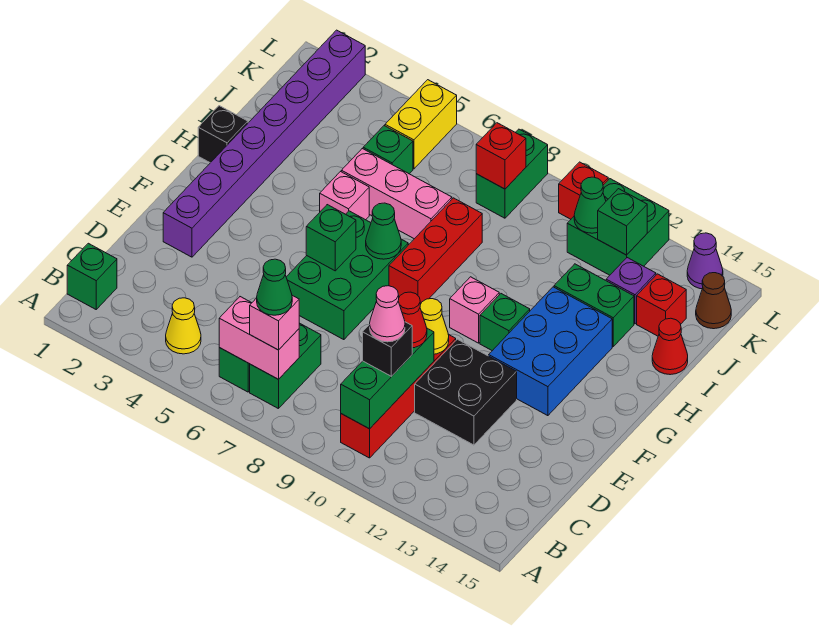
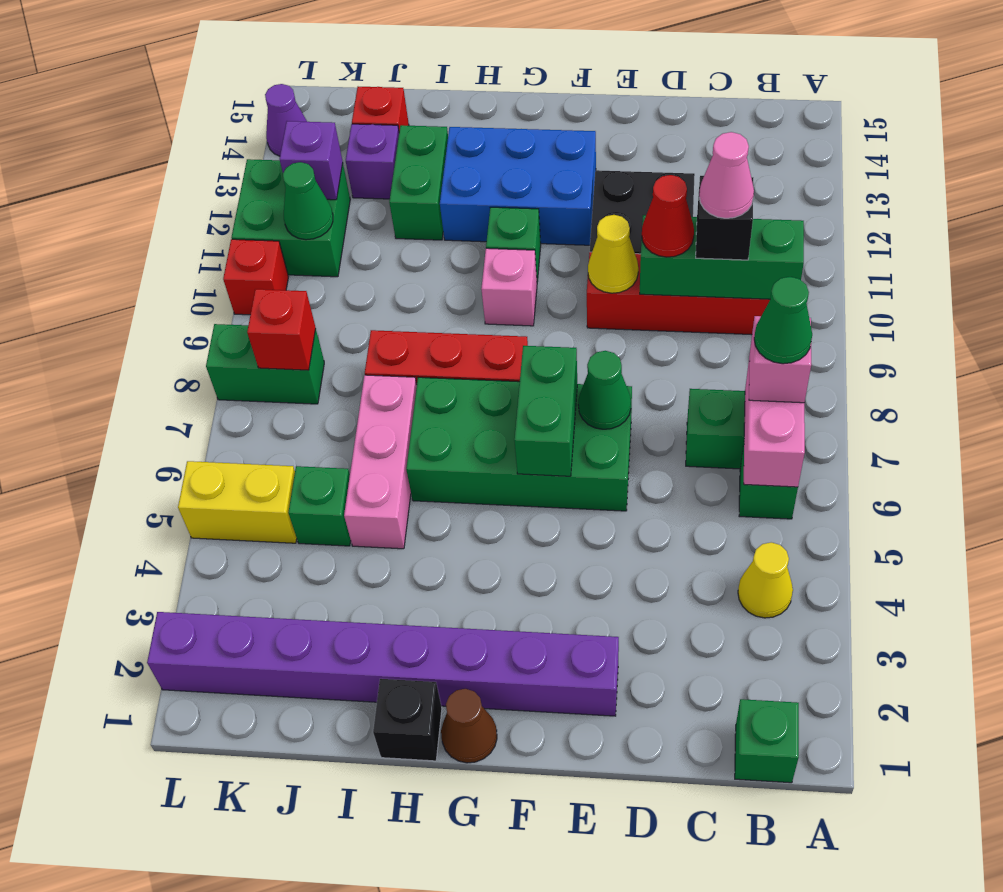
green 2x3 brick [286,211,408,340] -> green 2x4 brick [406,377,632,511]
green 1x1 brick [306,205,356,271] -> green 1x2 brick [514,346,577,476]
green 1x1 cone [366,203,401,259] -> green 1x1 cone moved to [578,351,631,429]
pink 1x1 brick [320,172,369,220] -> none
red 1x1 cone [652,318,688,375] -> none
green 1x1 brick [598,189,647,255] -> purple 1x1 brick [280,121,343,200]
brown 1x1 cone [696,273,731,329] -> brown 1x1 cone moved to [441,689,497,763]

